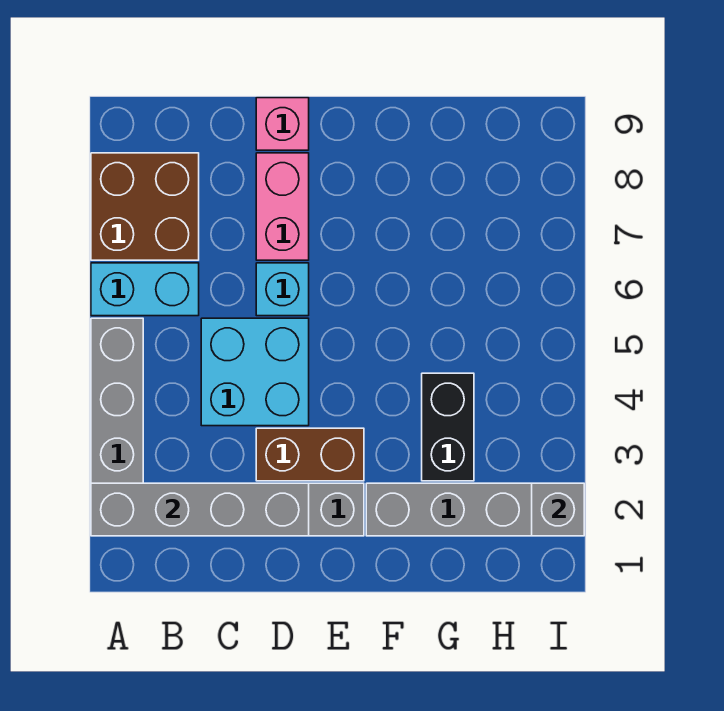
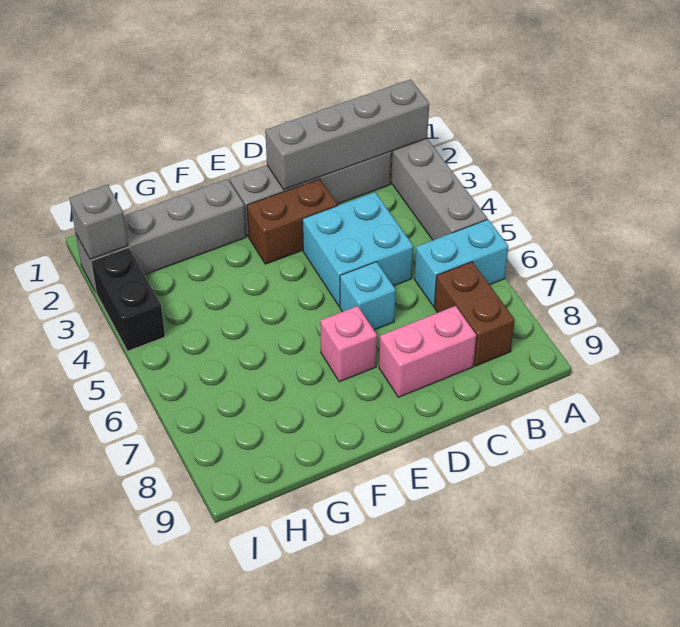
brown 2x2 brick [91,153,199,260] -> brown 1x2 brick [434,262,515,366]
pink 1x2 brick [256,153,309,260] -> pink 1x2 brick turned to [379,306,476,397]
pink 1x1 brick [256,98,309,150] -> pink 1x1 brick moved to [320,306,377,382]
black 1x2 brick [422,373,474,481] -> black 1x2 brick moved to [91,248,165,351]

